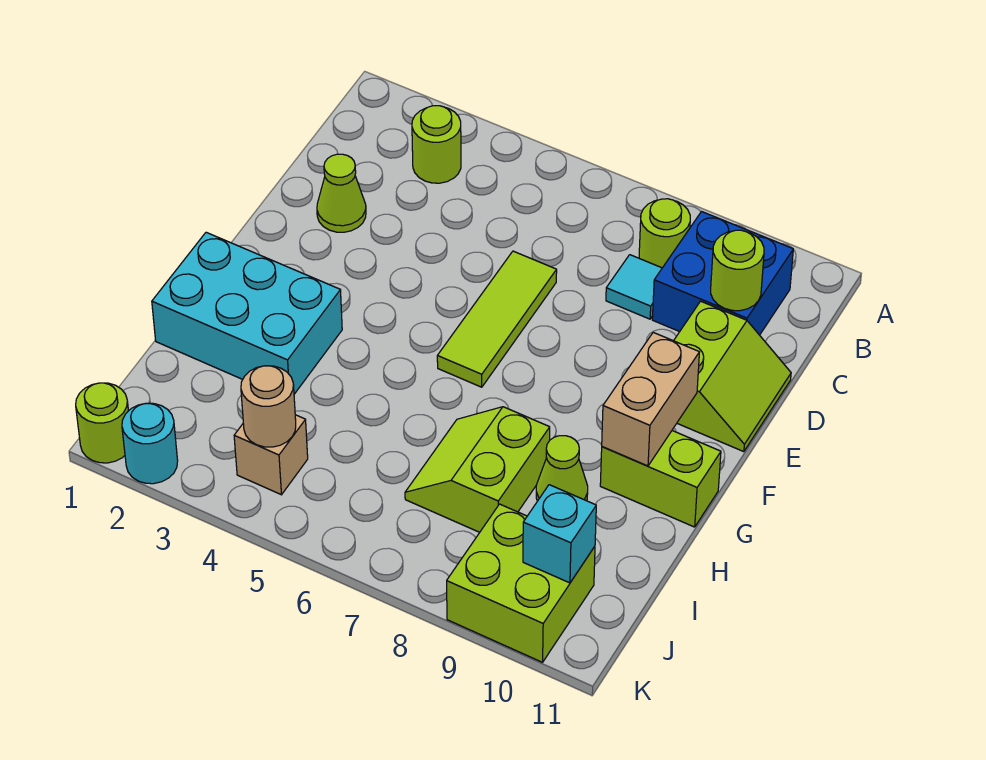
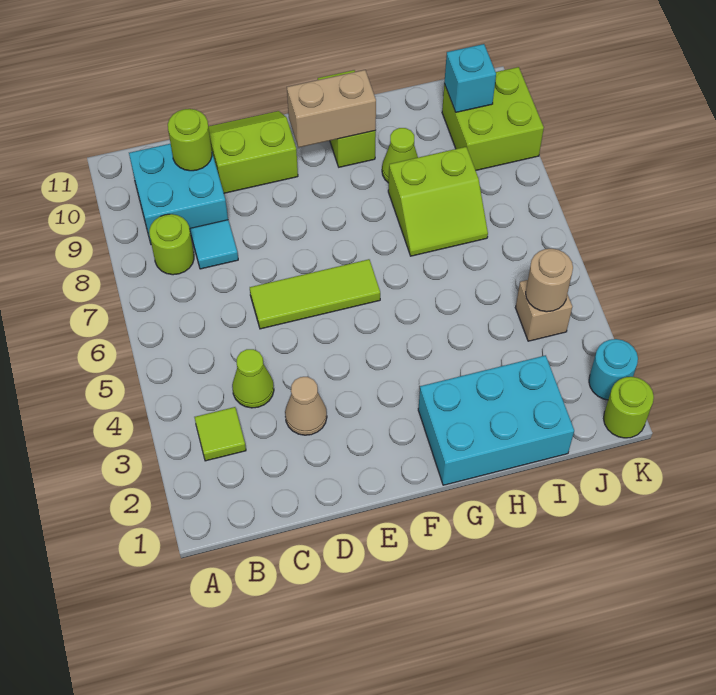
lime 1x1 round brick [412,106,461,183] -> lime 1x1 tile [194,407,246,461]
blue 2x2 brick [652,212,793,335] -> cyan 2x2 brick [129,144,228,243]
lime 1x1 cone [317,154,366,232] -> lime 1x1 cone moved to [232,349,274,408]
none -> tan 1x1 cone [285,377,327,435]
cyan 2x3 brick [152,232,342,394] -> cyan 2x3 brick turned to [418,355,574,485]

